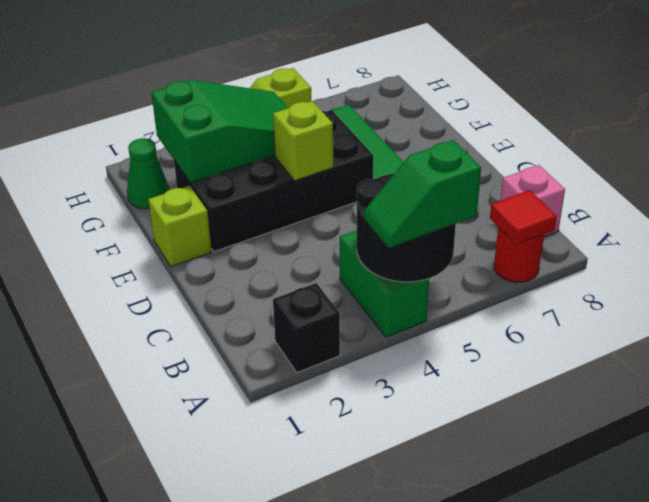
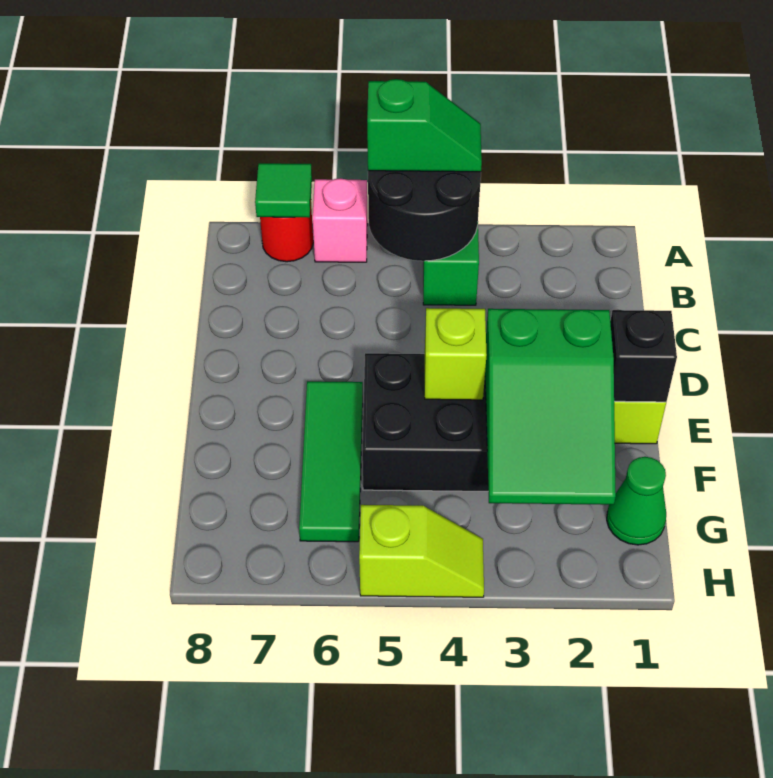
black 1x1 brick [273,283,340,372] -> black 1x1 brick moved to [610,310,677,402]
red 1x1 tile [490,190,557,245] -> green 1x1 tile [255,163,312,218]
pink 1x1 brick [500,165,565,236] -> pink 1x1 brick moved to [312,179,368,262]
green 2x3 slope [151,80,288,183] -> green 2x3 slope turned to [485,309,616,505]

